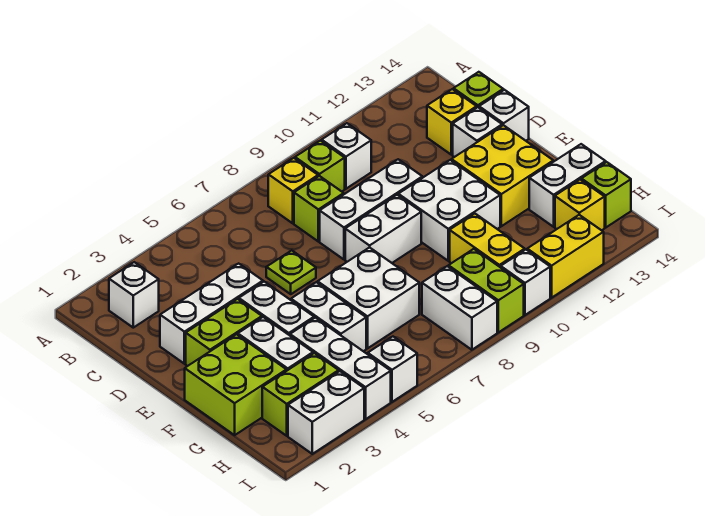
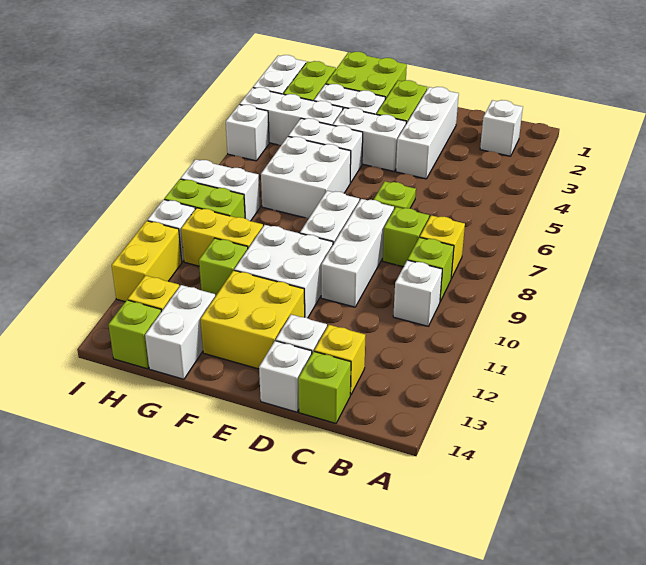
none -> lime 1x1 brick [199,238,248,296]

